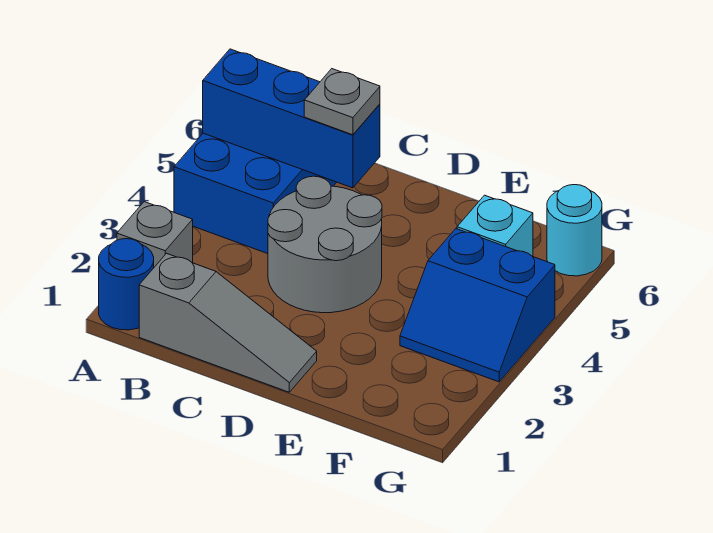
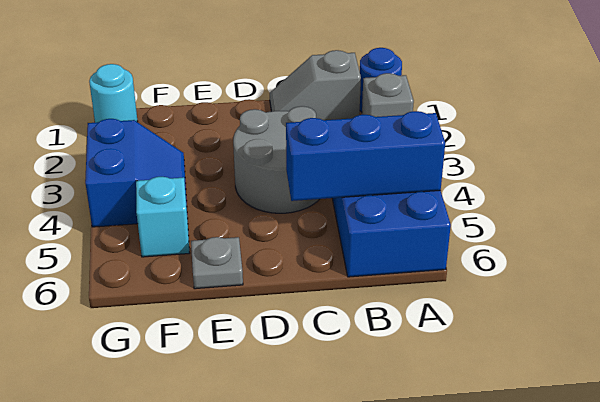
grey 1x3 slope [139,253,317,392] -> grey 1x2 slope [270,50,361,120]
grey 1x1 plate [304,69,380,135] -> grey 1x1 plate moved to [191,237,243,289]
blue 2x2 slope [400,229,555,382] -> blue 2x2 slope turned to [85,119,187,227]
cyan 1x1 round brick [547,185,602,276] -> cyan 1x1 round brick moved to [89,64,138,123]

